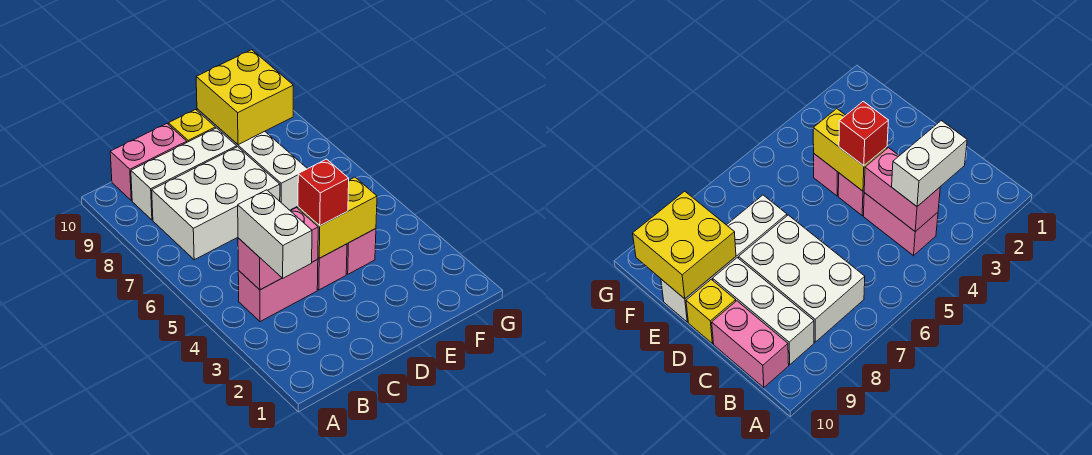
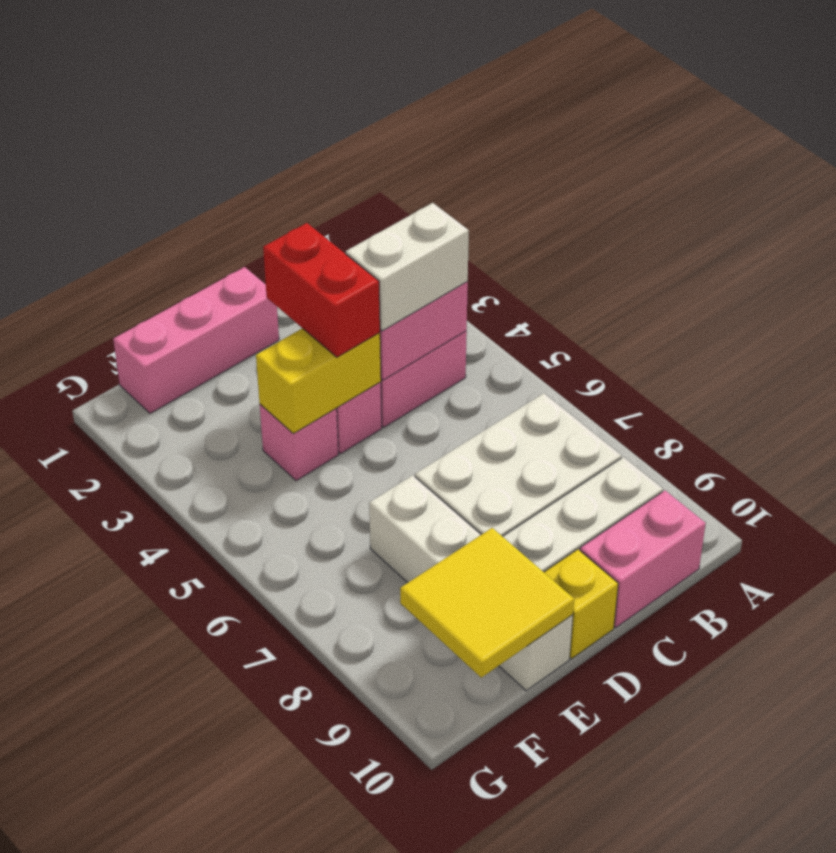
white 1x2 brick [238,190,312,278] -> white 1x2 brick turned to [346,203,469,331]
none -> pink 1x3 brick [113,267,279,413]
red 1x1 brick [298,159,349,226] -> red 1x2 brick [263,223,380,357]
yellow 2x2 brick [196,50,293,145] -> yellow 2x2 tile [400,528,574,678]

